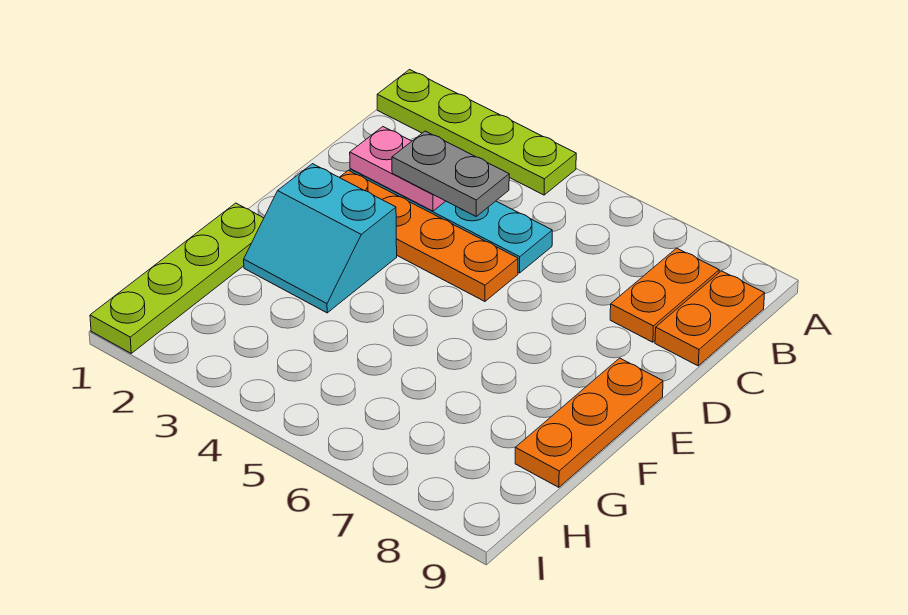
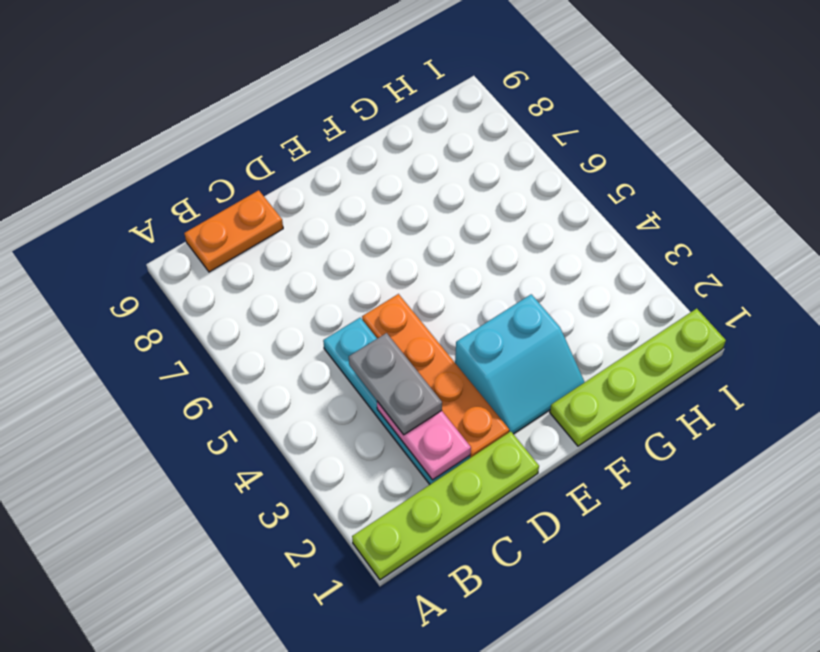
lime 1x4 plate [377,70,576,195] -> lime 1x4 plate turned to [352,431,539,580]
orange 1x2 plate [610,248,719,342] -> none
cyan 2x2 slope [244,164,397,313] -> cyan 2x2 slope turned to [455,294,585,434]
orange 1x3 plate [515,358,663,487] -> none

